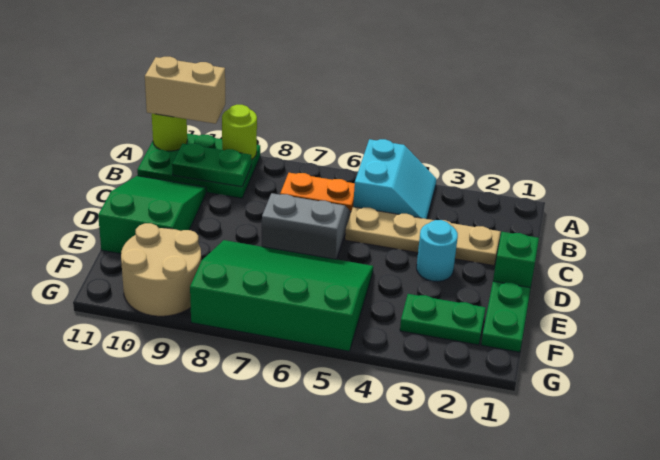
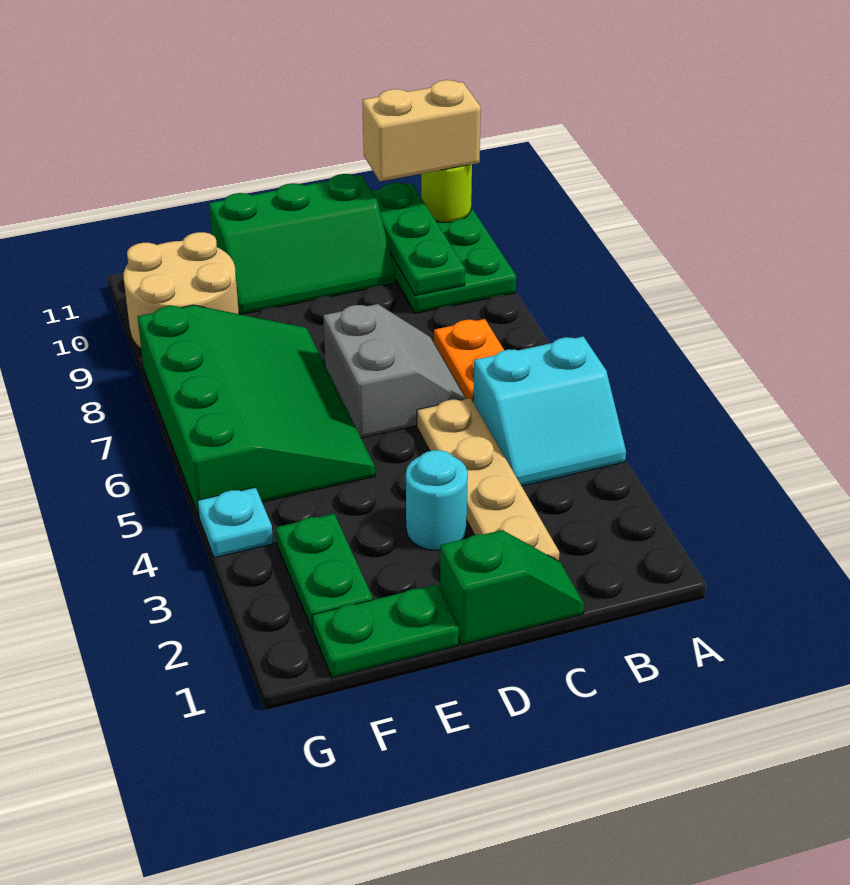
lime 1x1 round brick [222,105,257,160] -> none
tan 1x2 brick [145,57,225,124] -> tan 1x2 brick turned to [362,80,481,181]
green 1x2 plate [172,144,251,187] -> green 1x3 plate [372,183,465,296]
green 2x3 slope [98,176,206,254] -> green 2x3 slope turned to [209,174,395,314]
none -> cyan 1x1 plate [198,487,273,558]

